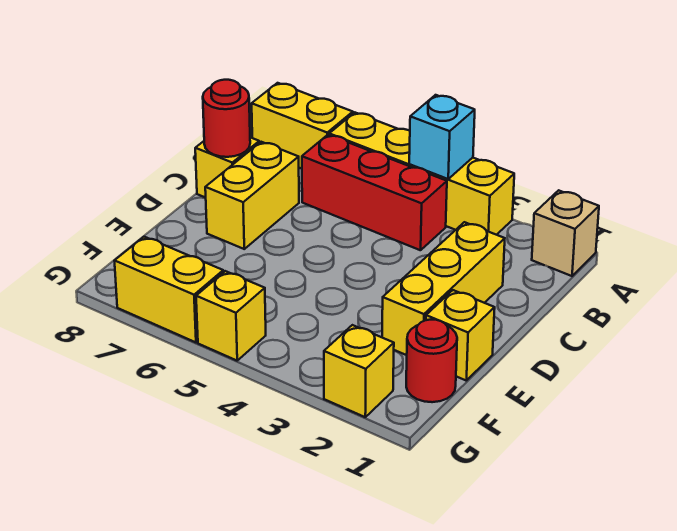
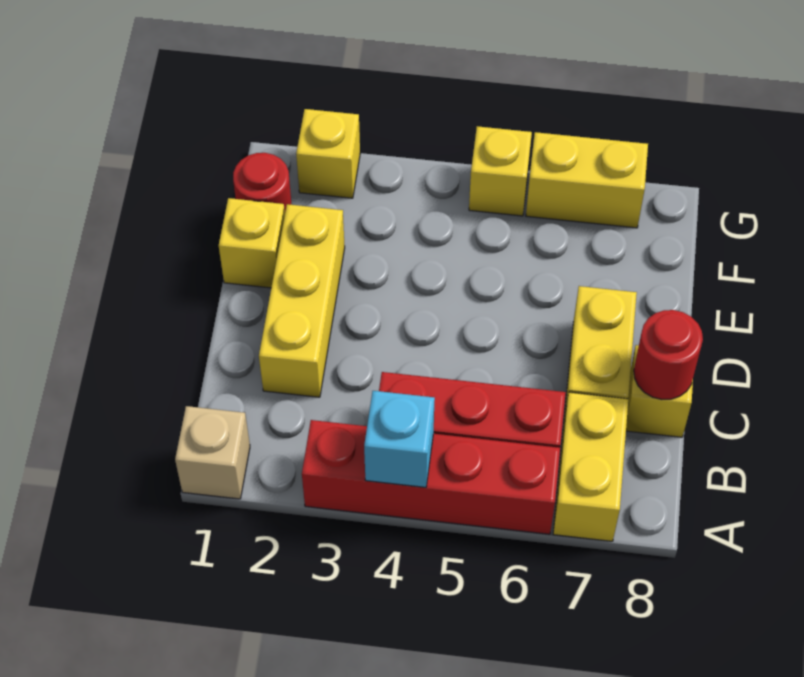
yellow 1x4 brick [329,112,514,235] -> red 1x4 brick [302,420,560,534]
yellow 1x2 brick [252,83,353,169] -> yellow 1x2 brick turned to [553,392,628,541]

